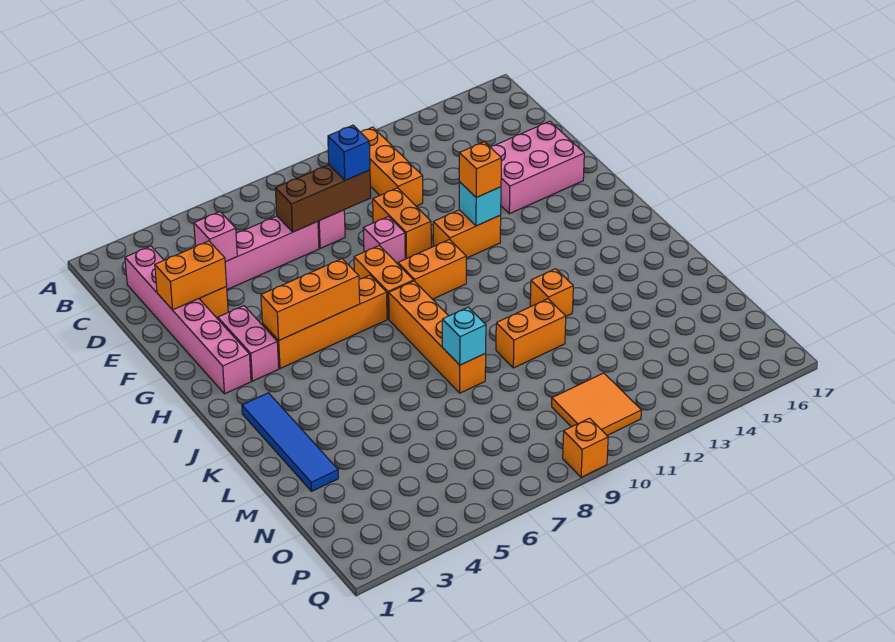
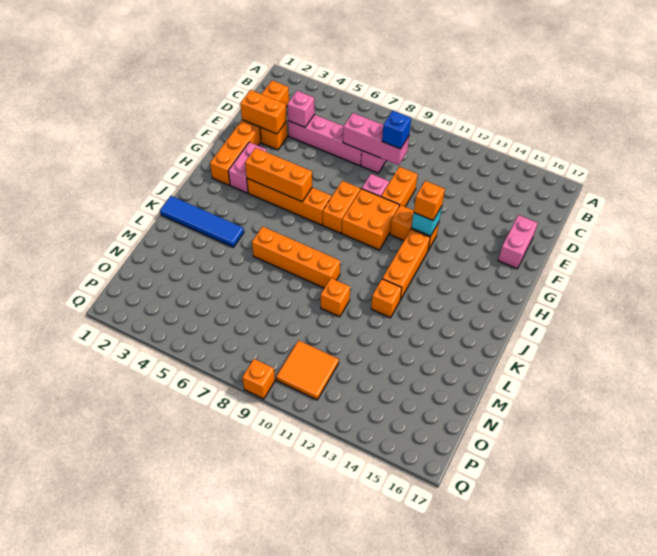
orange 1x3 brick [361,127,423,206] -> orange 1x3 brick moved to [382,229,430,300]
pink 1x6 brick [125,246,251,394] -> orange 1x6 brick [210,81,289,185]
brown 1x3 brick [275,165,371,232] -> pink 1x3 brick [343,113,409,165]
pink 2x3 brick [490,121,584,214] -> pink 1x2 brick [498,215,538,269]
orange 1x2 brick [398,240,466,299] -> orange 2x2 brick [342,189,399,250]
orange 1x4 brick [389,281,486,393] -> orange 1x4 brick turned to [252,227,340,288]
blue 1x4 tile [242,393,338,491] -> blue 1x4 tile turned to [160,196,244,247]
cyan 1x1 brick [442,307,486,365] -> none
orange 1x2 brick [496,299,566,368] -> orange 1x1 brick [321,278,350,317]

